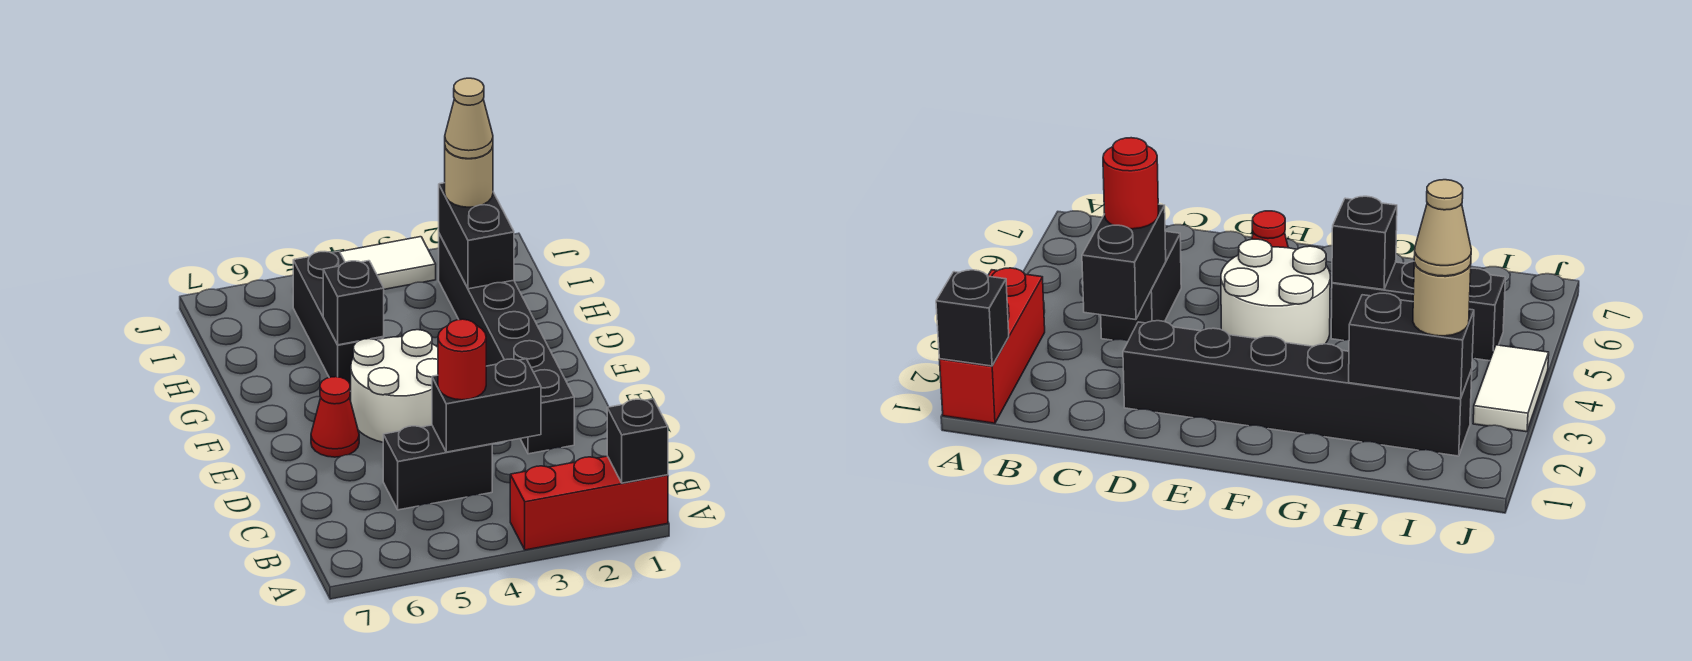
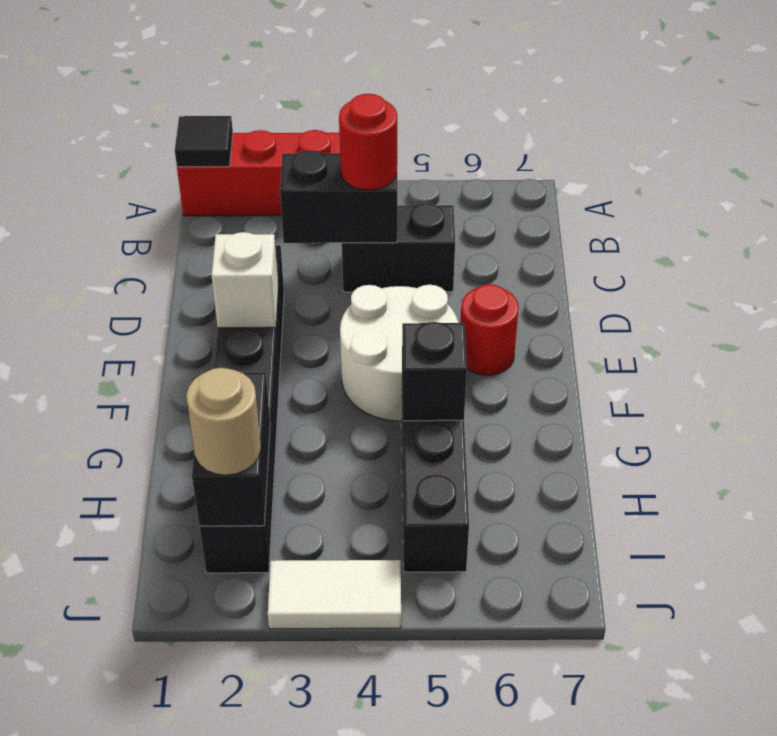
black 1x1 brick [607,399,668,483] -> black 1x1 tile [175,116,233,167]
none -> white 1x1 brick [212,232,278,328]
red 1x1 cone [311,377,359,457] -> red 1x1 round brick [460,284,519,375]
tan 1x1 cone [445,78,493,159] -> none

